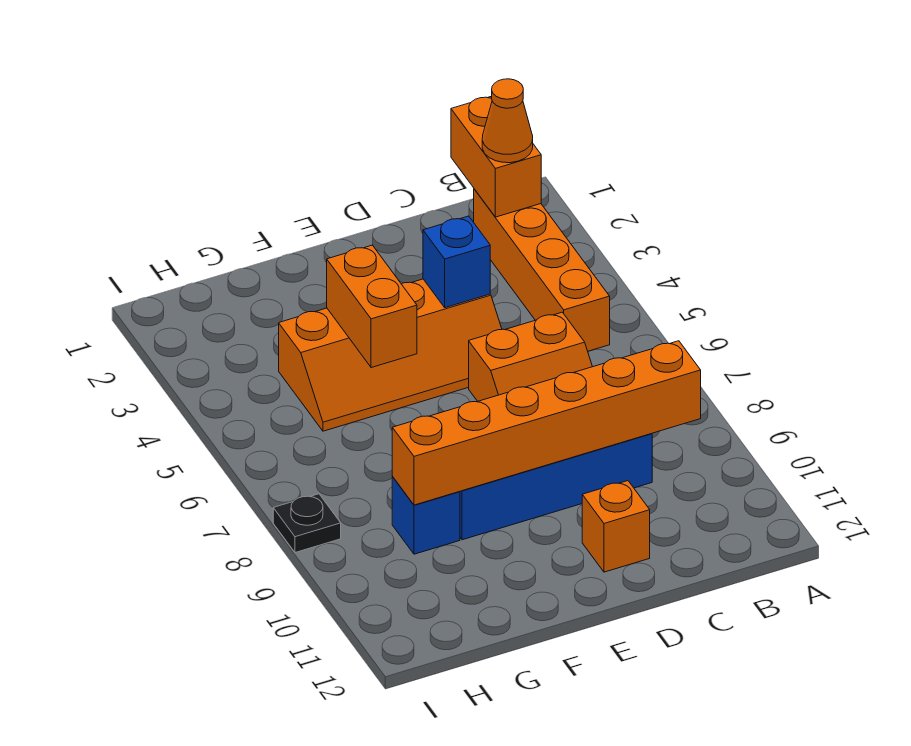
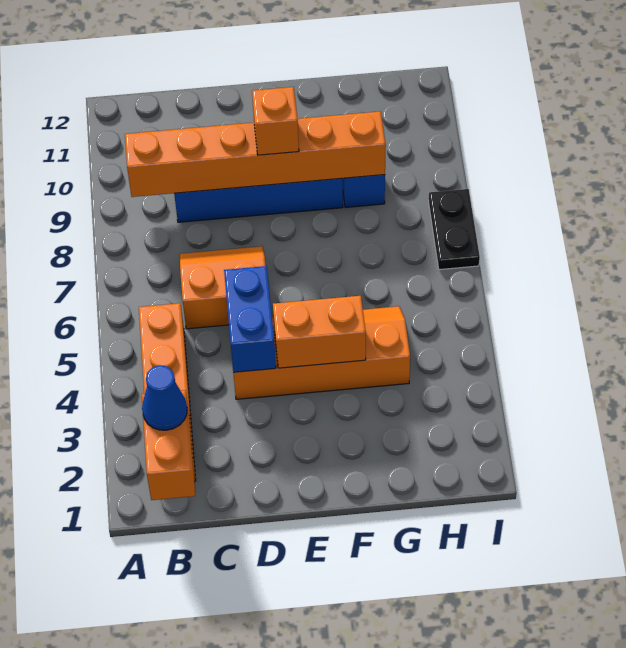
orange 1x1 cone [482,79,533,163] -> blue 1x1 cone [142,365,187,430]
blue 1x1 brick [423,216,490,308] -> blue 1x2 brick [224,266,276,372]
orange 1x1 brick [582,481,650,572] -> orange 1x1 brick moved to [252,87,299,155]
orange 1x2 brick [327,245,417,368] -> orange 1x2 brick turned to [273,296,366,368]
black 1x1 plate [273,494,341,553] -> black 1x2 plate [429,189,480,270]

